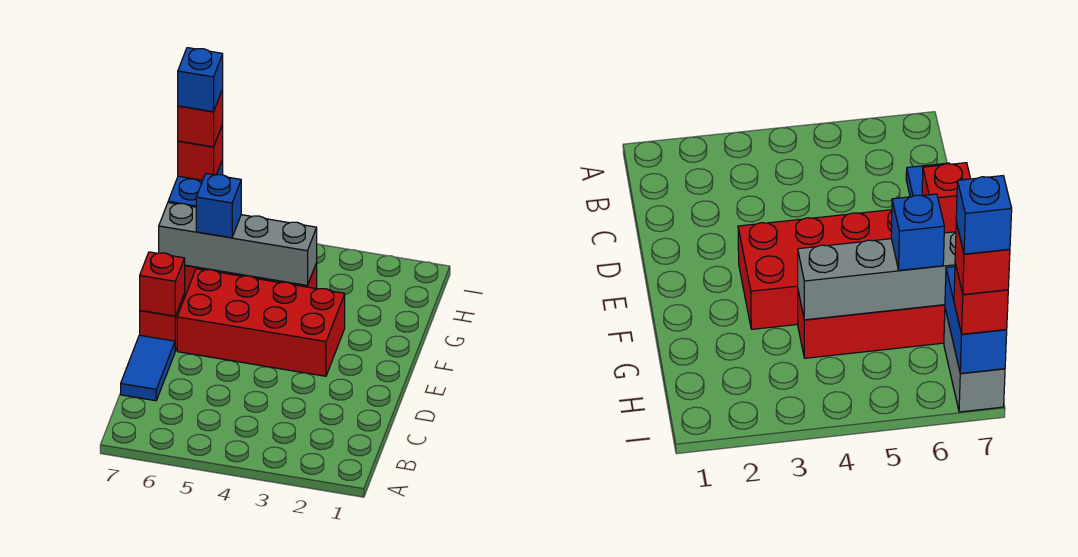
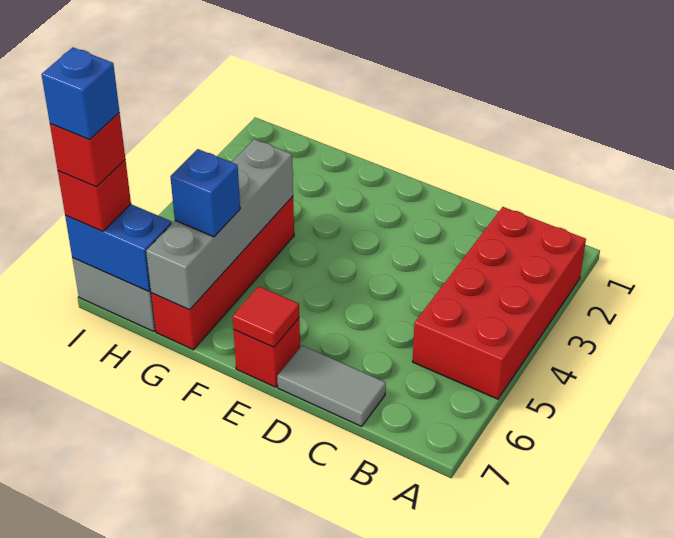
blue 1x2 tile [121,335,175,401] -> grey 1x2 tile [277,345,386,426]
red 2x4 brick [177,269,345,376] -> red 2x4 brick moved to [413,207,586,399]
red 1x1 brick [140,252,185,316] -> red 1x1 tile [233,286,299,347]

